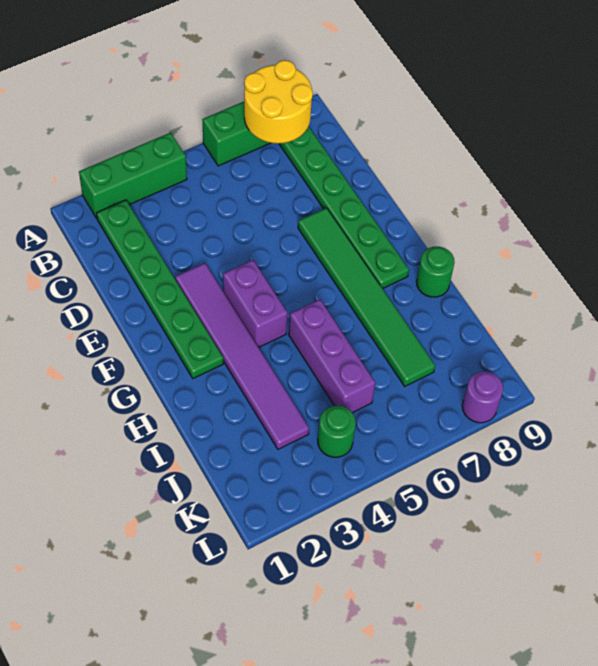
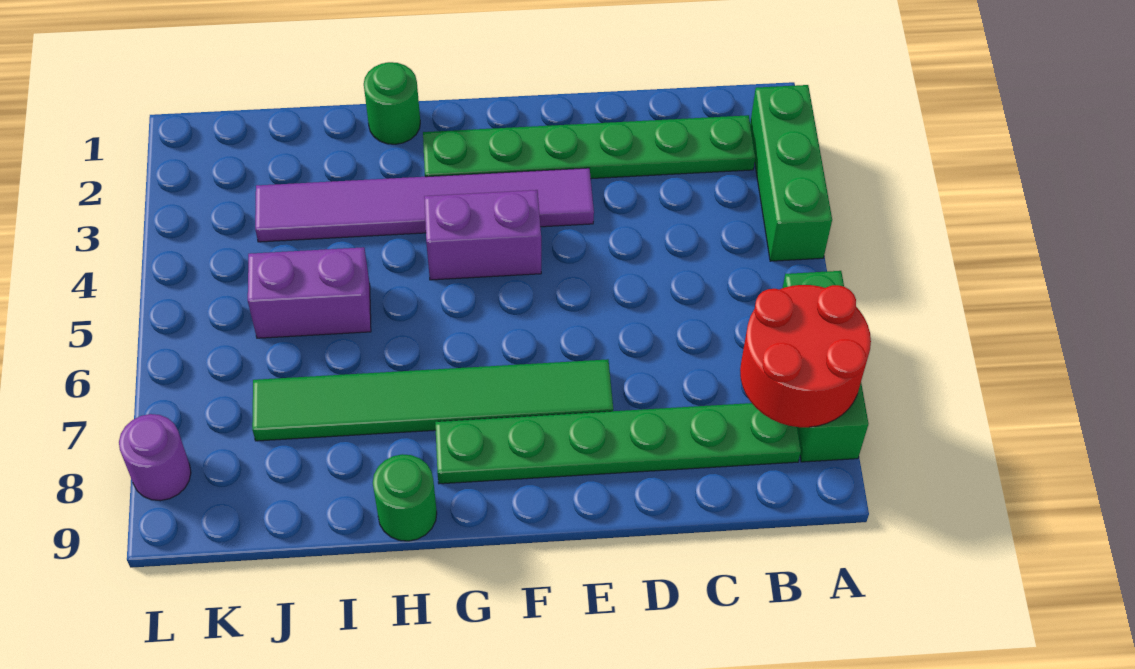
yellow 2x2 round brick [244,60,313,144] -> red 2x2 round brick [740,285,871,427]
purple 1x3 brick [289,300,375,413] -> purple 1x2 brick [248,247,371,338]
green 1x1 round brick [318,406,356,457] -> green 1x1 round brick moved to [364,62,420,144]

